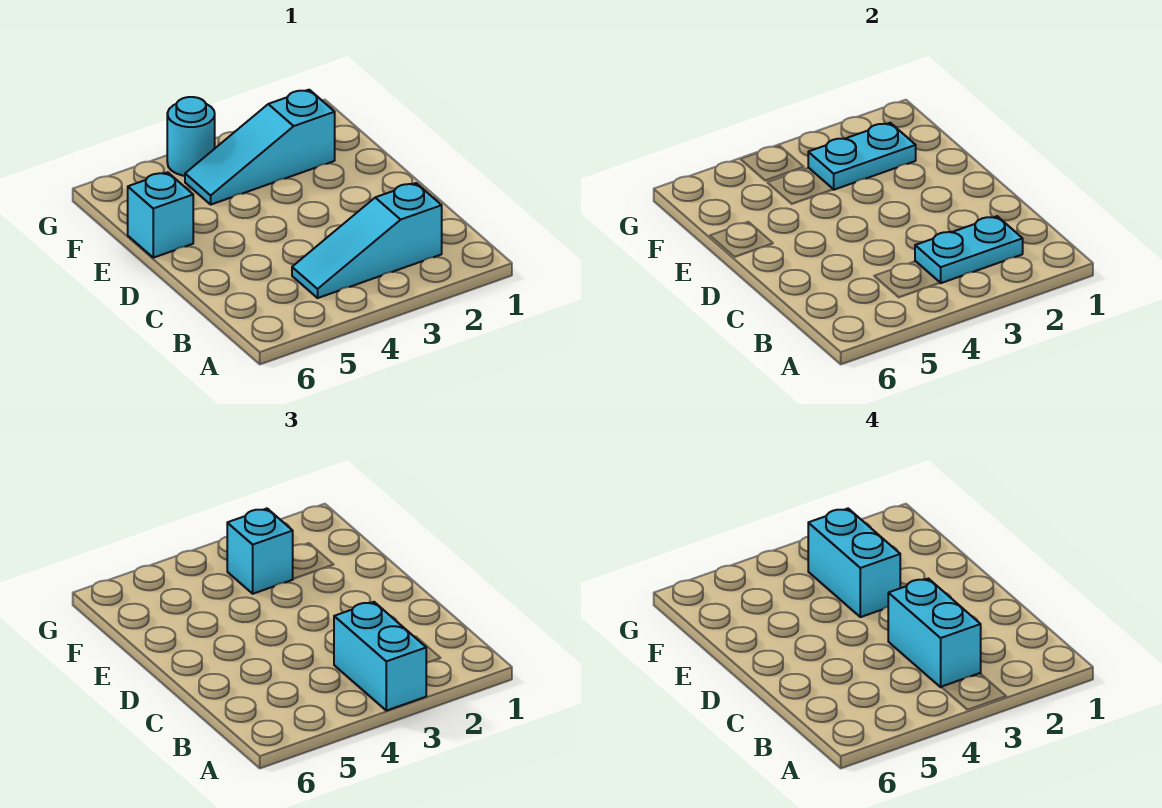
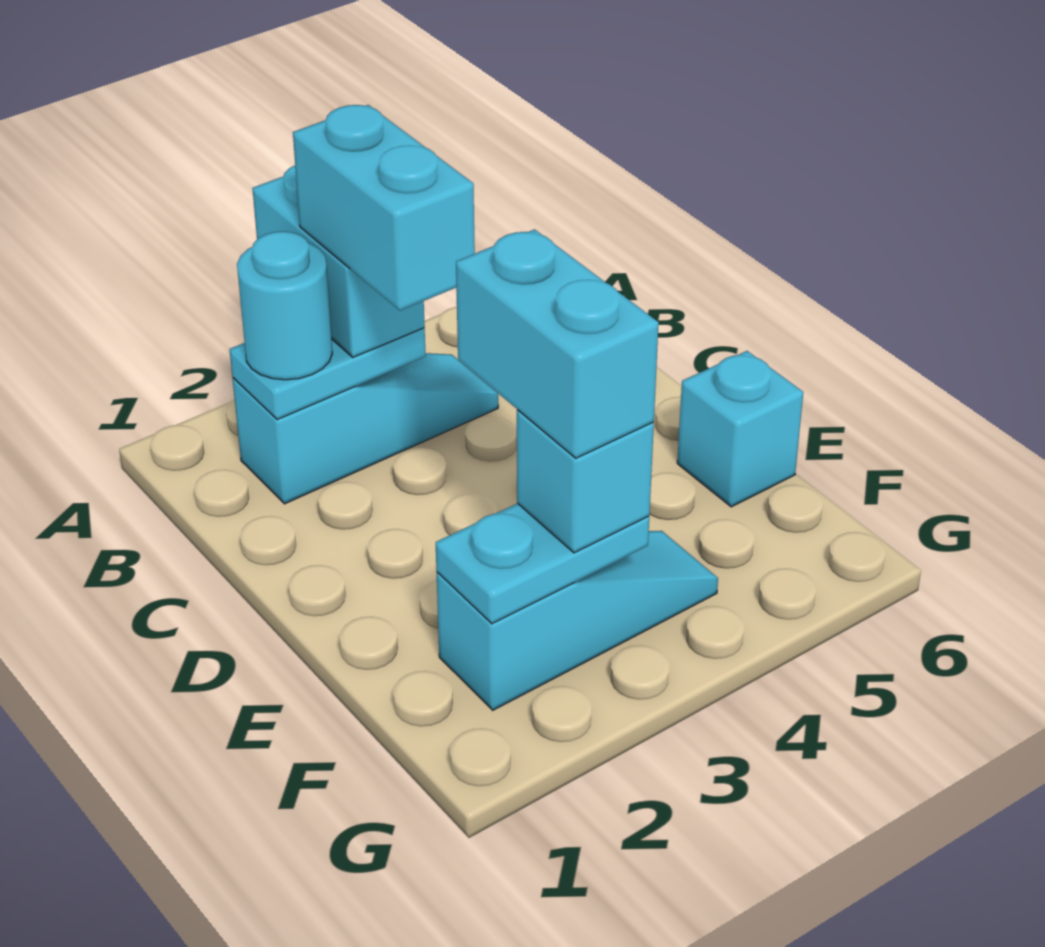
cyan 1x1 round brick [167,97,215,176] -> cyan 1x1 round brick moved to [237,231,332,380]

